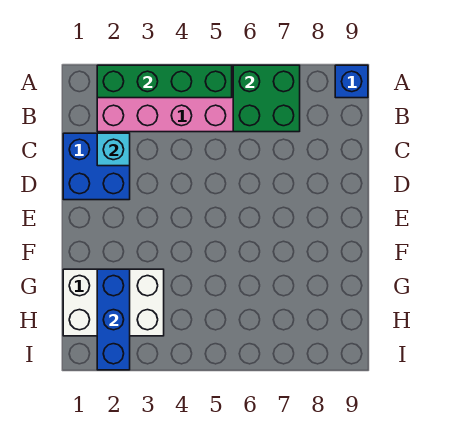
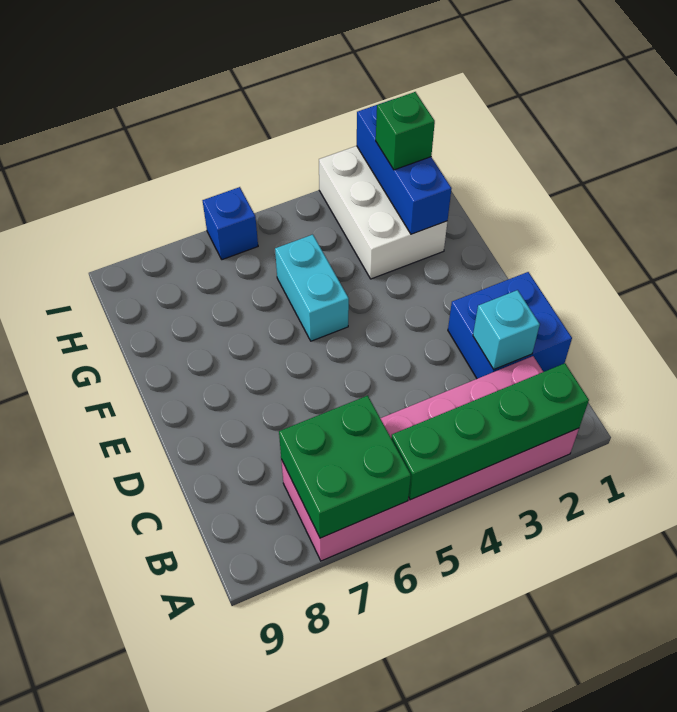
blue 1x1 brick [335,65,368,98] -> blue 1x1 brick moved to [203,187,258,260]
none -> cyan 1x2 brick [275,235,349,341]
white 2x3 brick [63,269,164,336] -> white 2x3 brick turned to [319,146,447,279]
none -> green 1x1 brick [376,92,435,170]

